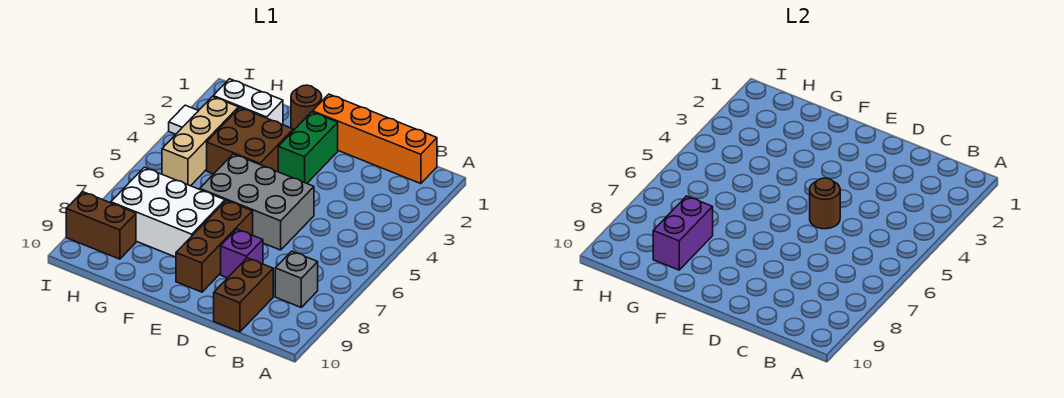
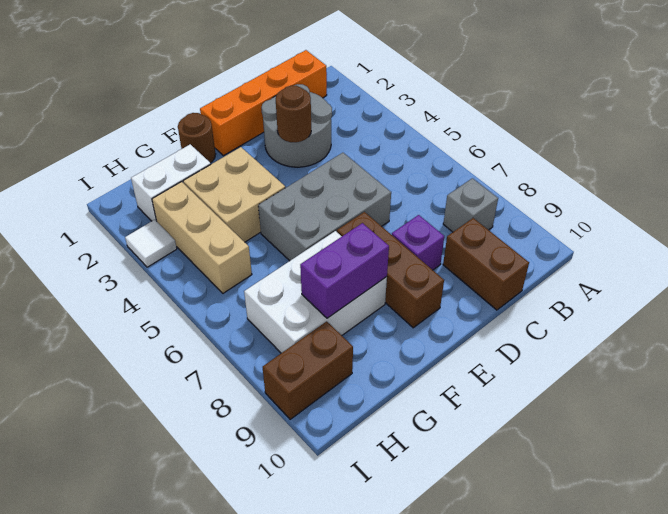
none -> grey 2x2 round brick [262,84,332,167]
brown 1x1 round brick [810,178,840,229] -> brown 1x1 round brick moved to [276,85,311,142]
green 1x2 brick [278,112,338,183] -> none
brown 2x2 brick [207,108,293,174] -> tan 2x2 brick [183,147,285,242]
purple 1x2 brick [653,196,713,270] -> purple 1x2 brick turned to [300,223,389,318]

